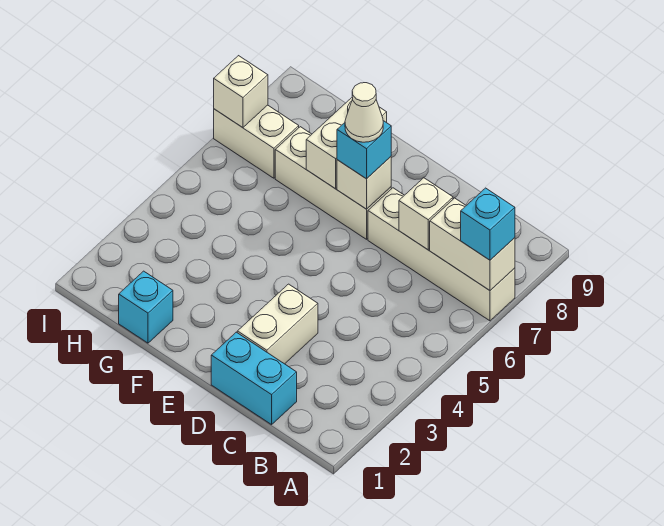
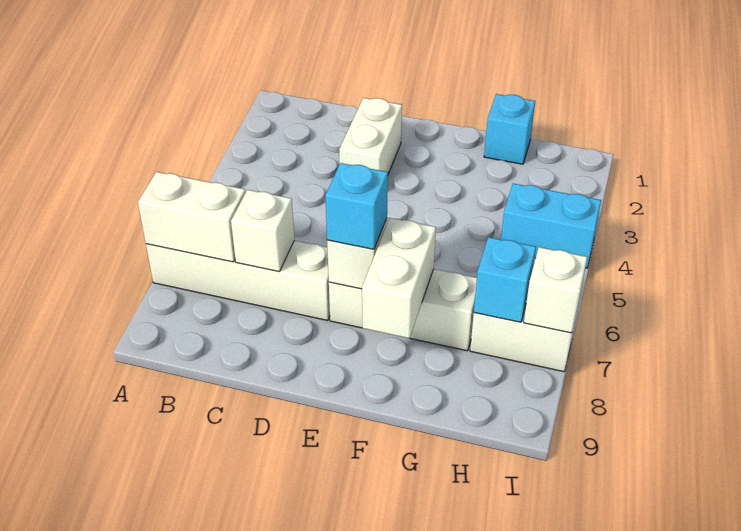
cyan 1x1 brick [461,188,515,260] -> cyan 1x1 brick moved to [474,237,536,322]
cyan 1x2 brick [211,332,297,425] -> cyan 1x2 brick moved to [501,184,601,268]
white 1x1 cone [345,83,383,142] -> none

